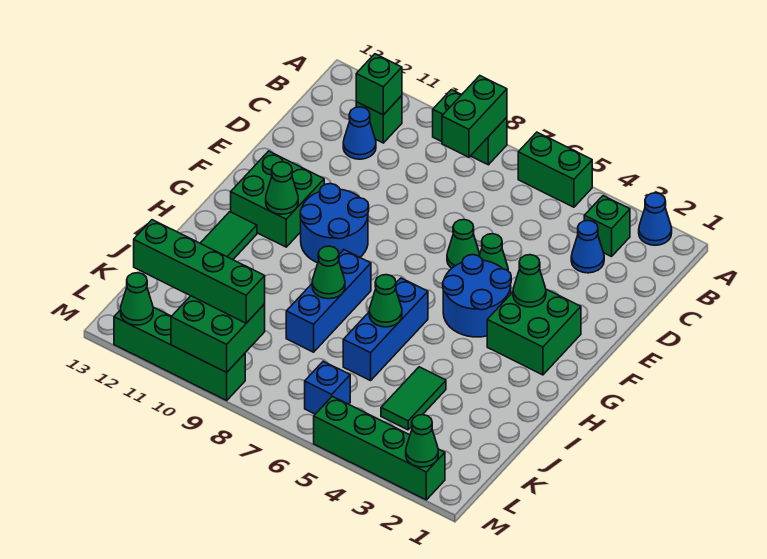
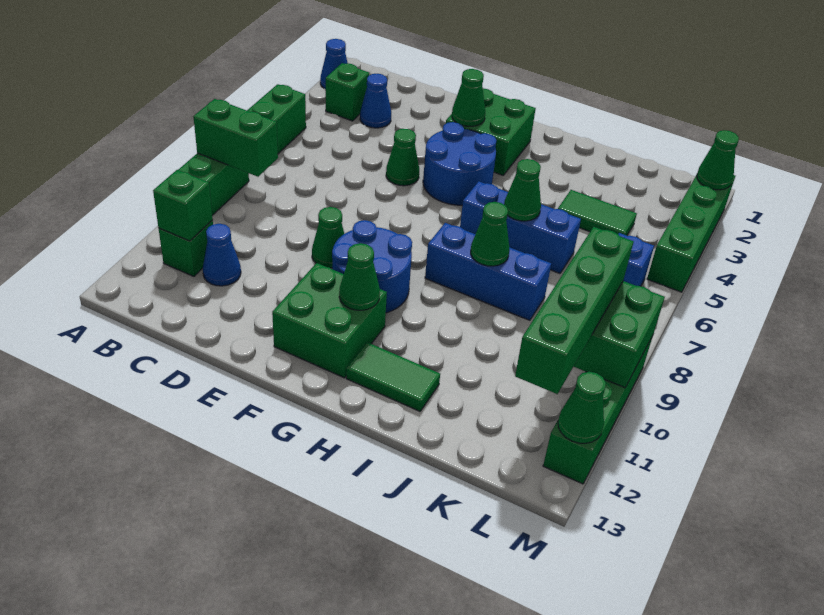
green 1x1 cone [447,220,480,268] -> green 1x1 cone moved to [312,207,344,268]

